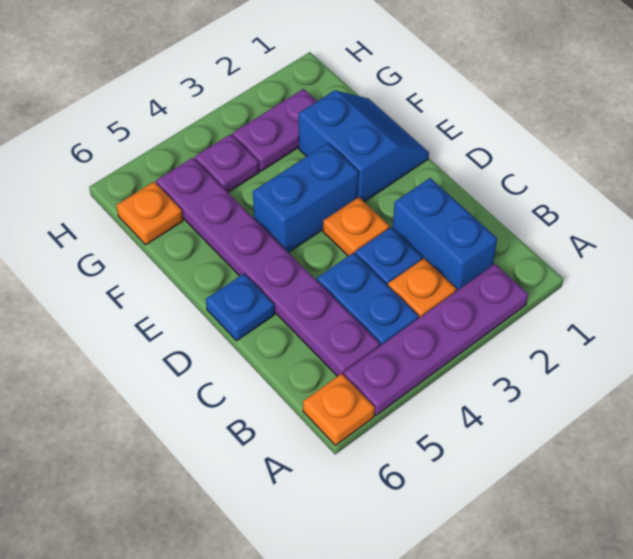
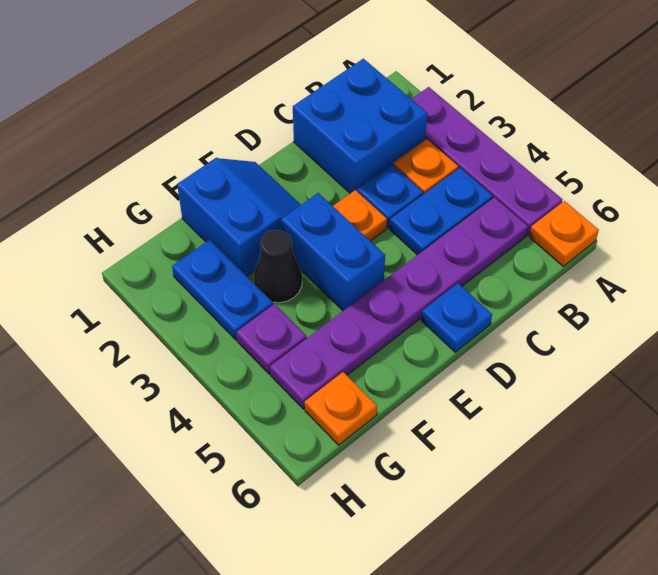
blue 1x2 brick [393,178,497,291] -> blue 2x2 brick [293,59,427,193]
blue 2x2 slope [299,90,429,202] -> blue 2x2 slope turned to [177,158,301,276]
none -> black 1x1 cone [254,230,302,303]
purple 1x2 plate [232,89,317,171] -> blue 1x2 plate [172,240,273,340]

